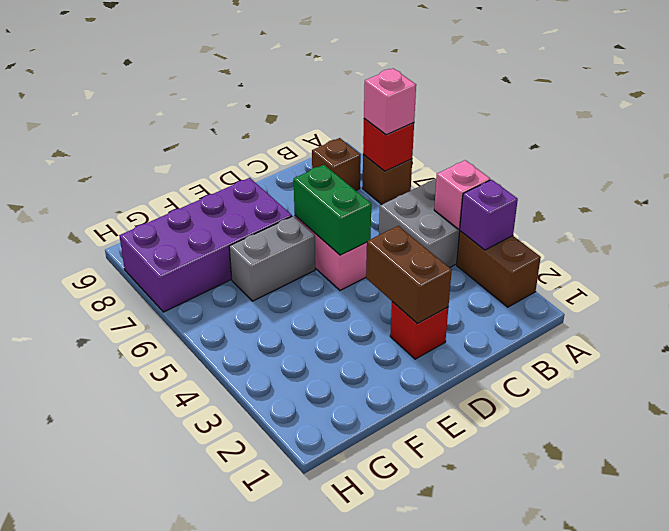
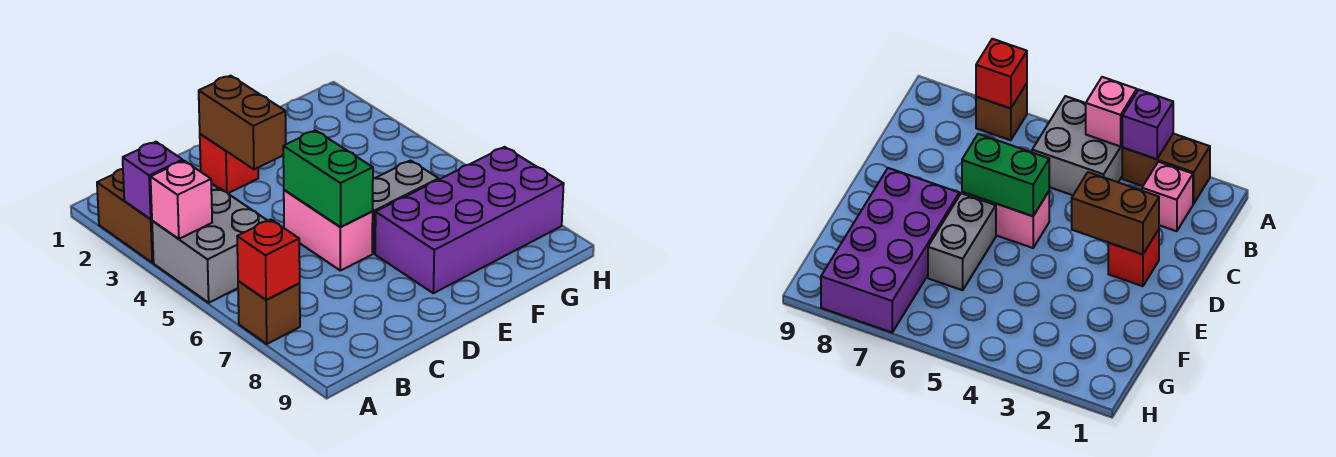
pink 1x1 brick [364,69,416,135] -> pink 1x1 brick moved to [1142,162,1193,231]
brown 1x1 brick [312,138,361,190] -> none

